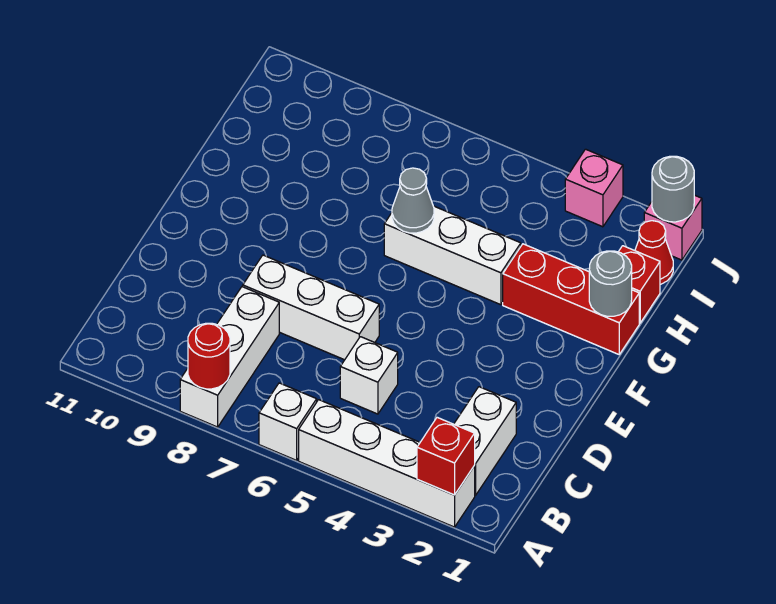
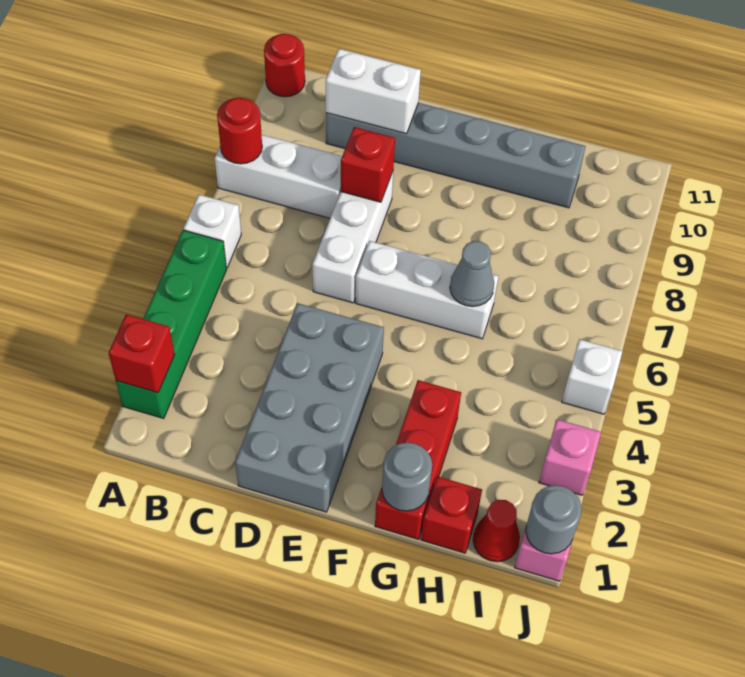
white 1x4 brick [299,400,475,527] -> green 1x4 brick [116,230,227,418]
none -> red 1x1 round brick [264,34,305,97]
white 1x2 brick [454,387,516,496] -> white 1x2 brick moved to [326,49,421,134]
white 1x1 brick [340,337,398,414] -> white 1x1 brick moved to [562,339,623,414]
none -> grey 1x6 brick [326,103,586,208]
none -> grey 2x4 brick [235,303,384,512]
none -> red 1x1 brick [341,127,395,202]
white 1x3 brick [384,206,521,305] -> white 1x3 brick turned to [356,241,498,339]

